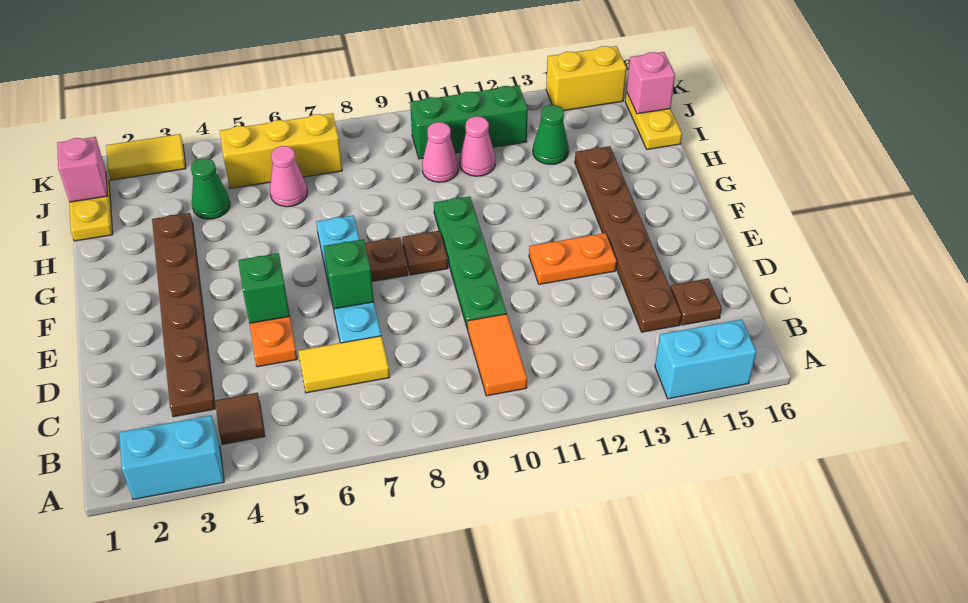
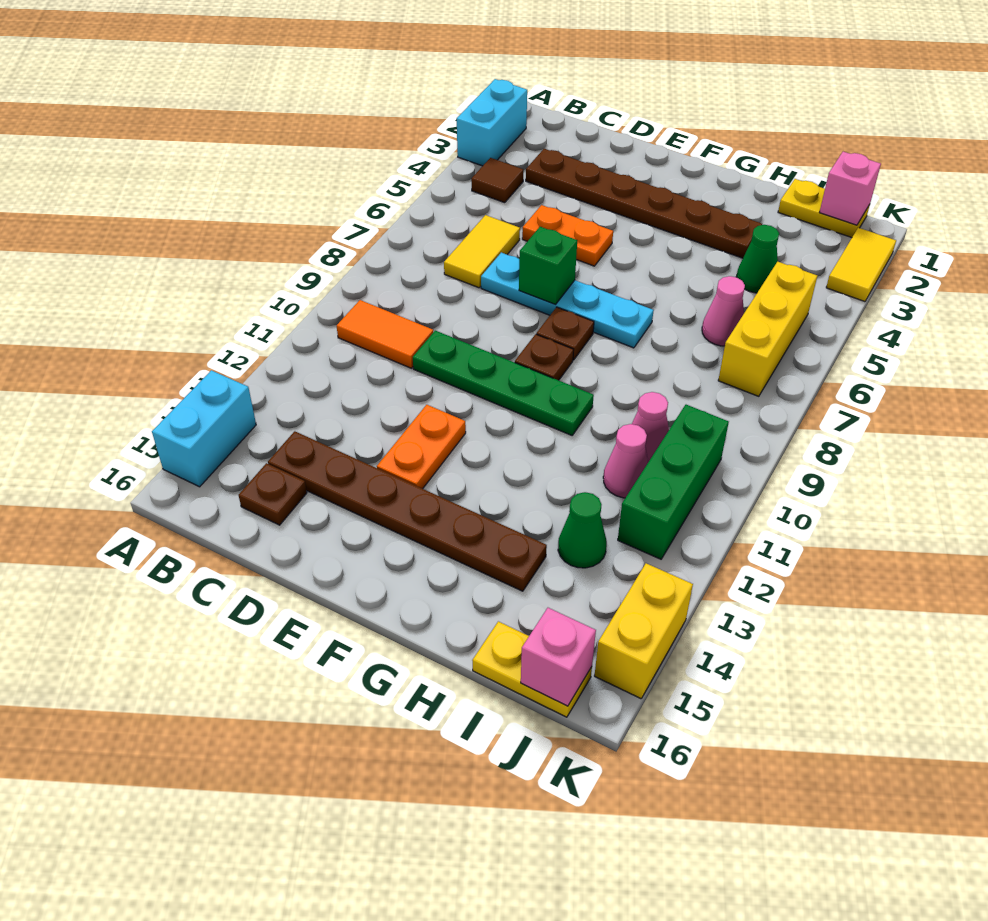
green 1x1 brick [238,253,290,323] -> none

